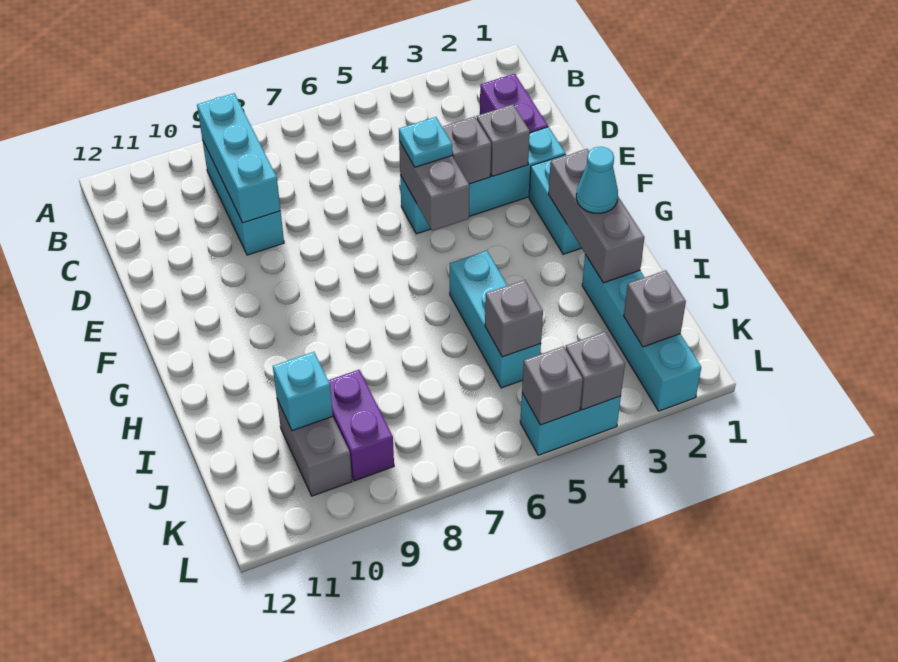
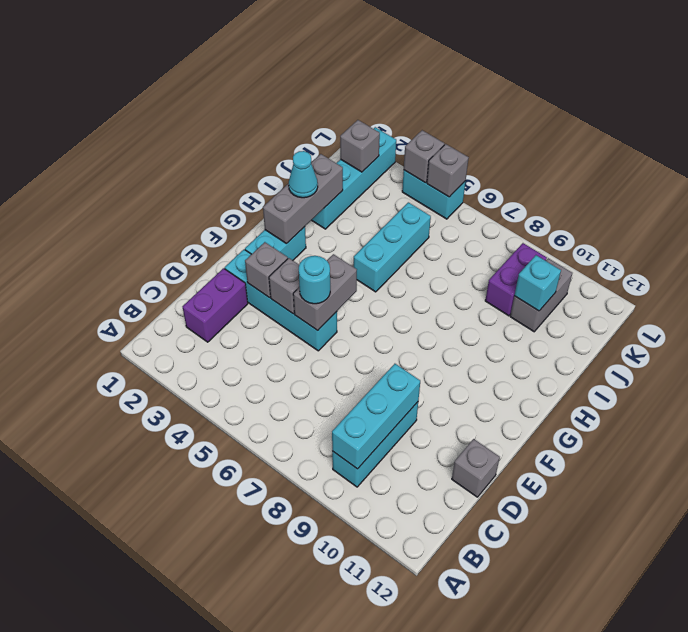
cyan 1x1 plate [399,117,452,167] -> cyan 1x1 round brick [299,256,330,304]
grey 1x1 brick [485,280,543,357] -> grey 1x1 brick moved to [452,439,500,497]

